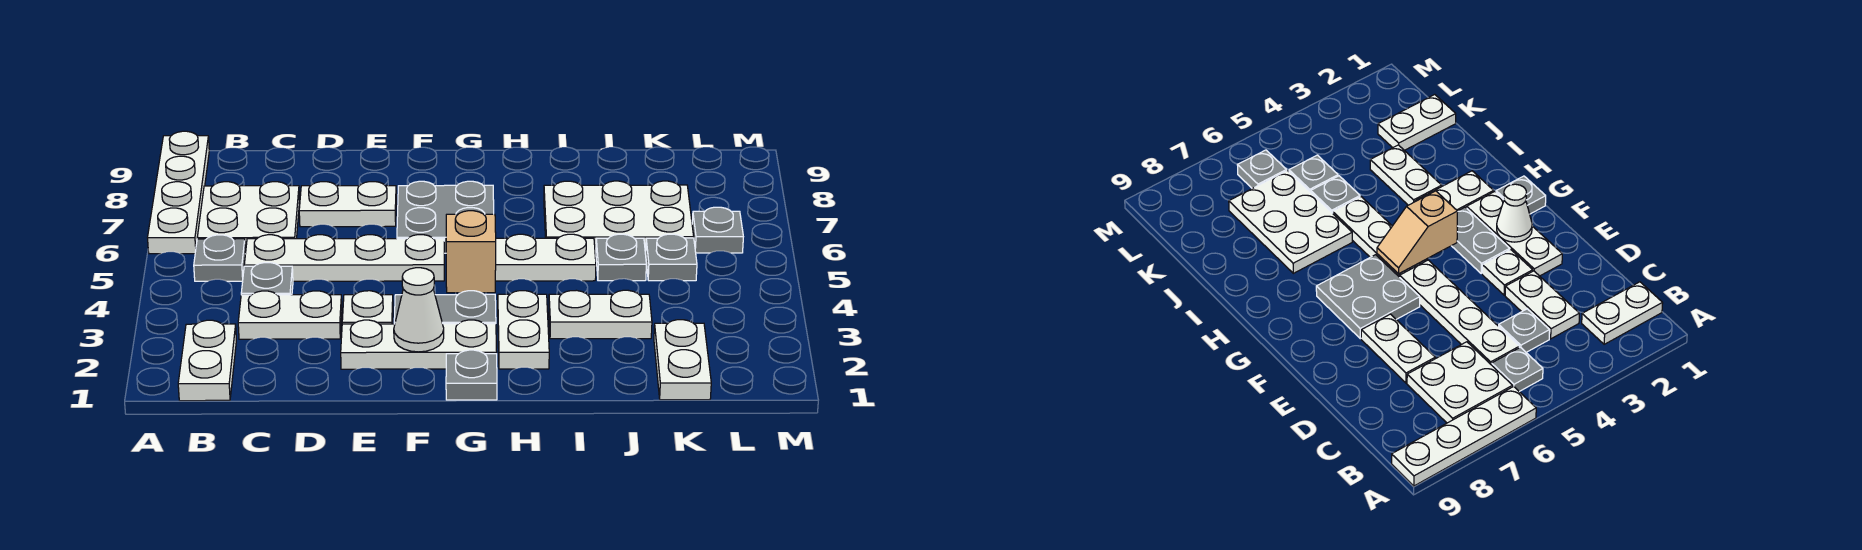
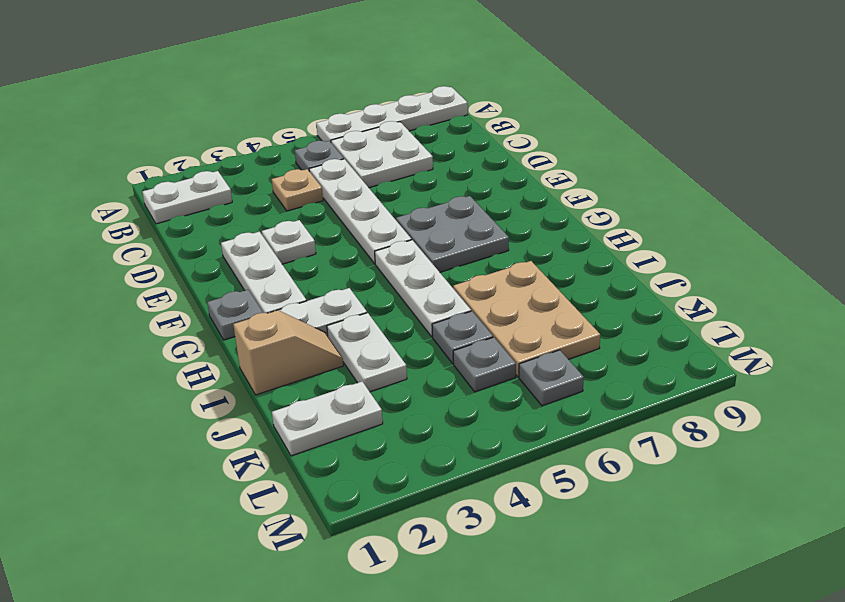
white 1x2 plate [238,291,342,339] -> none
grey 1x1 plate [241,263,293,295] -> tan 1x1 plate [272,169,323,211]
white 1x2 plate [299,182,396,227] -> none
white 1x1 cone [394,268,444,352] -> none
grey 1x2 plate [394,291,496,324] -> none
tan 1x2 slope [446,211,496,293] -> tan 1x2 slope moved to [233,310,343,395]
white 2x3 plate [544,181,694,253] -> tan 2x3 plate [453,261,600,377]

